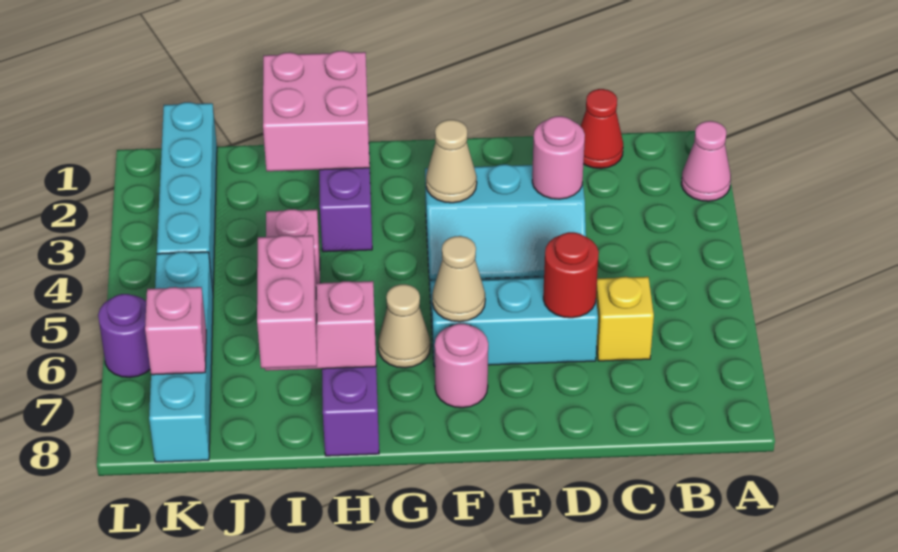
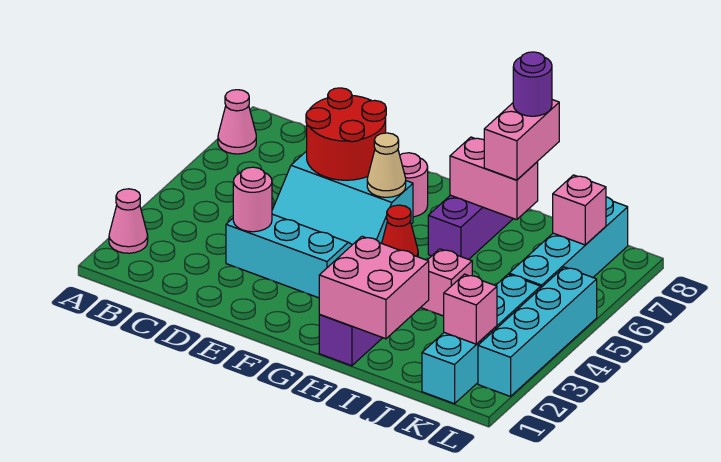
none -> pink 1x1 cone [218,90,256,154]
red 1x1 cone [581,89,623,169] -> red 1x1 cone moved to [382,205,418,257]
yellow 1x1 brick [596,277,654,361] -> none
red 1x1 round brick [543,232,599,318] -> red 2x2 round brick [306,88,386,180]
tan 1x1 cone [426,120,477,203] -> none
tan 1x1 cone [378,284,430,368] -> none
none -> pink 1x1 brick [444,274,497,344]
none -> cyan 1x4 brick [478,267,597,396]
purple 1x1 round brick [98,294,150,377] -> purple 1x1 round brick moved to [513,52,552,116]

